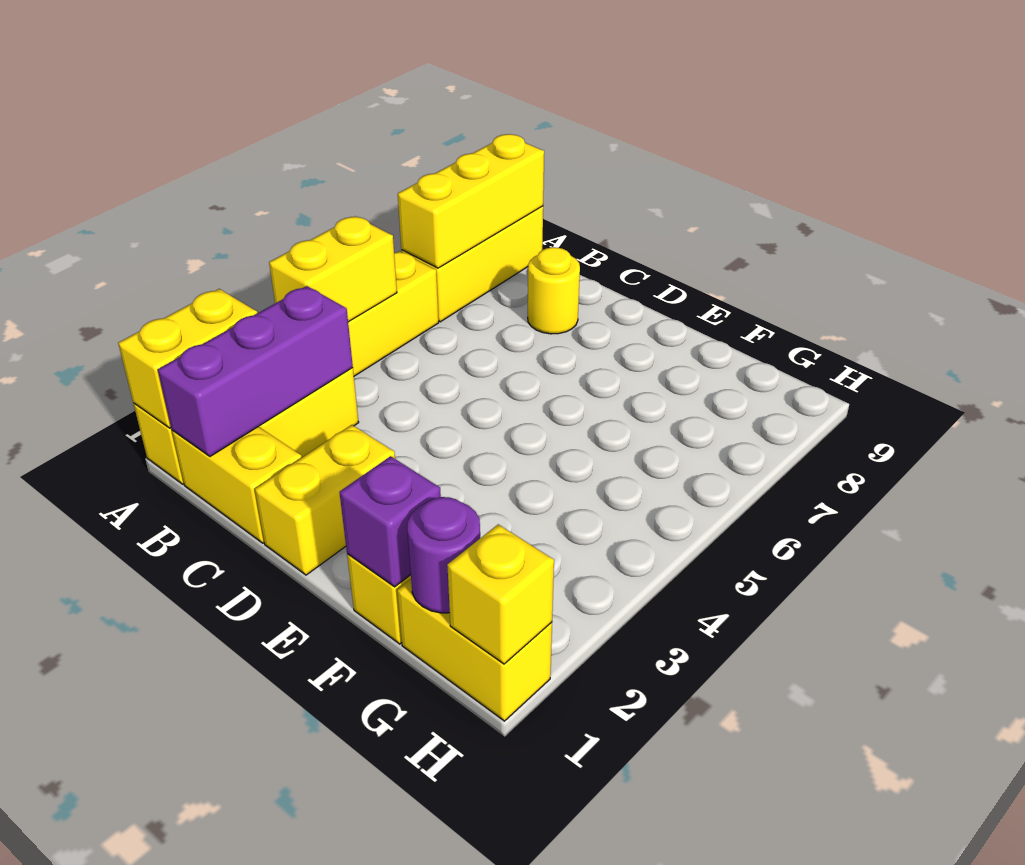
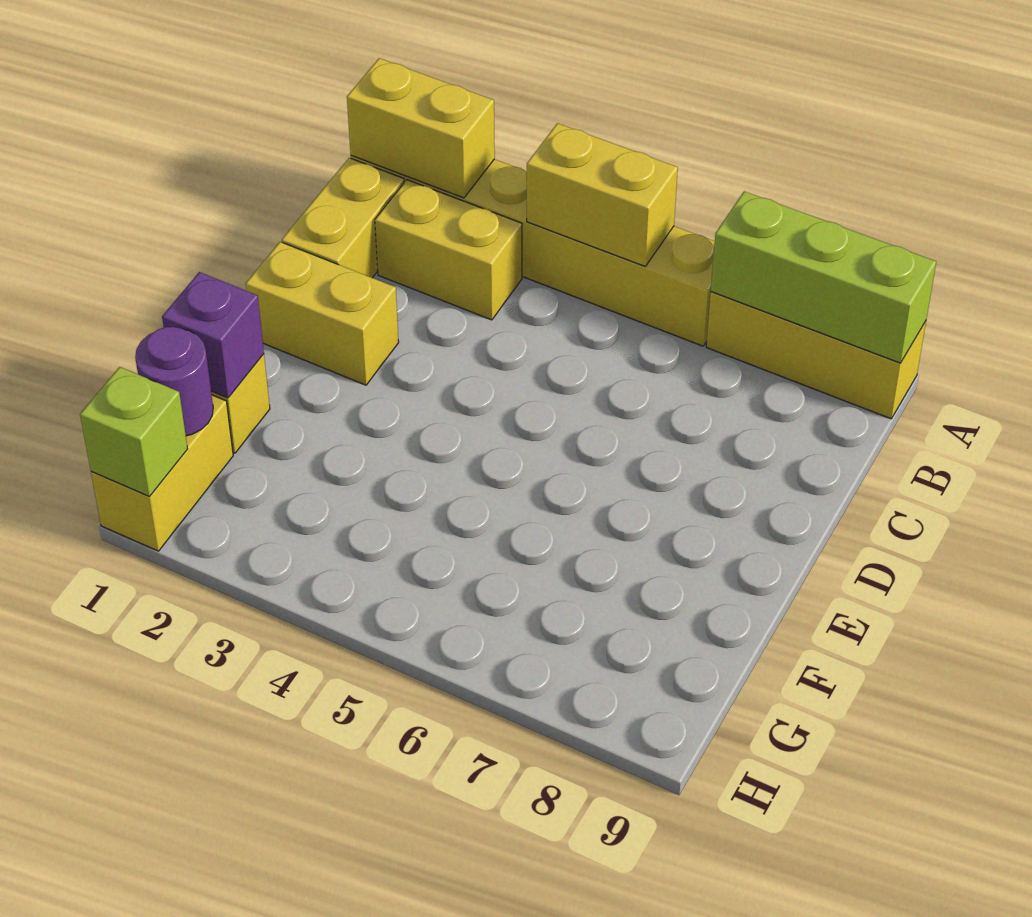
yellow 1x3 brick [398,134,544,268] -> lime 1x3 brick [711,191,936,363]
purple 1x3 brick [158,286,353,456] -> none
yellow 1x1 round brick [528,247,580,334] -> none
yellow 1x1 brick [447,524,554,664] -> lime 1x1 brick [80,367,188,496]

